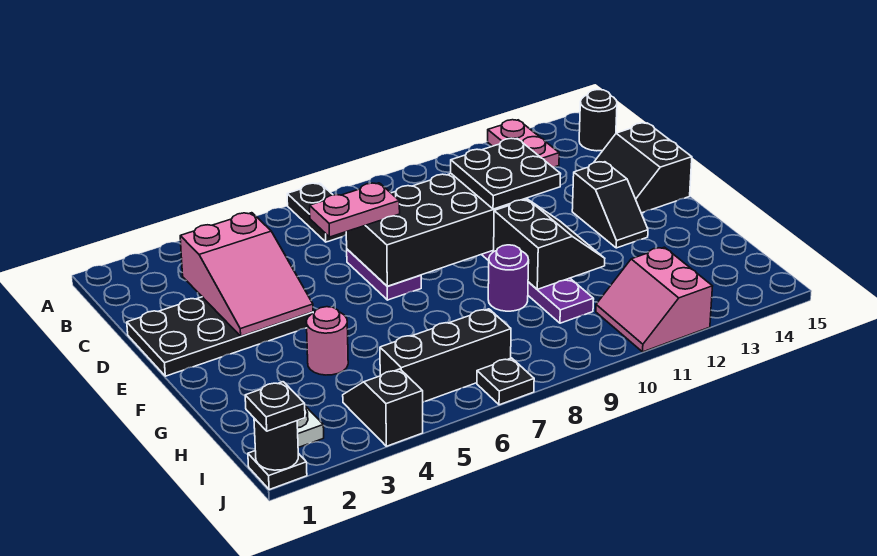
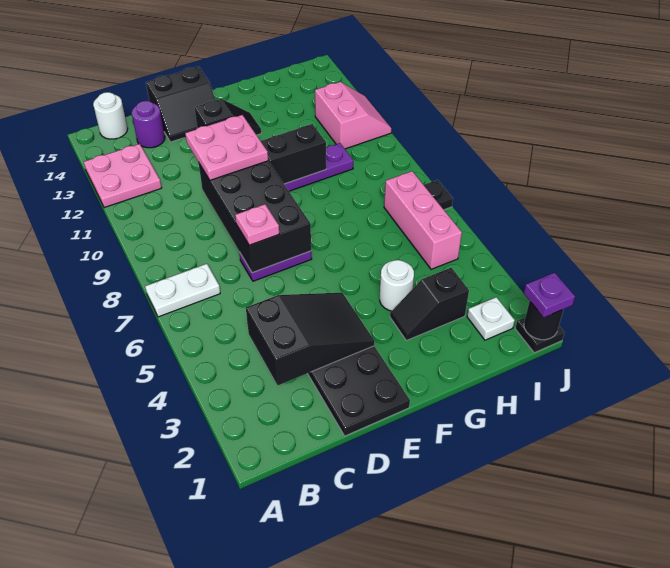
black 1x2 plate [287,183,346,242] -> white 1x2 plate [145,264,220,317]
pink 1x2 plate [488,120,559,167] -> pink 2x2 plate [84,144,162,208]
black 1x1 round brick [579,90,617,151] -> white 1x1 round brick [93,92,128,139]
pink 2x3 slope [180,213,313,336] -> black 2x3 slope [246,293,374,385]
pink 1x2 plate [310,183,400,237] -> pink 1x1 plate [235,204,279,245]
black 2x2 plate [451,138,561,209] -> pink 2x2 plate [185,115,268,180]
pink 1x1 round brick [306,307,348,375] -> white 1x1 round brick [380,260,414,311]
purple 1x1 round brick [488,245,529,311] -> purple 1x1 round brick moved to [131,101,165,148]
black 1x2 slope [343,369,423,446] -> black 1x2 slope moved to [390,268,469,341]
black 1x3 brick [380,309,511,402] -> pink 1x3 brick [384,171,462,269]
pink 2x2 slope [596,247,712,352] -> pink 2x2 slope turned to [315,82,392,149]
black 1x1 plate [245,382,305,431] -> purple 1x1 plate [524,272,575,317]

